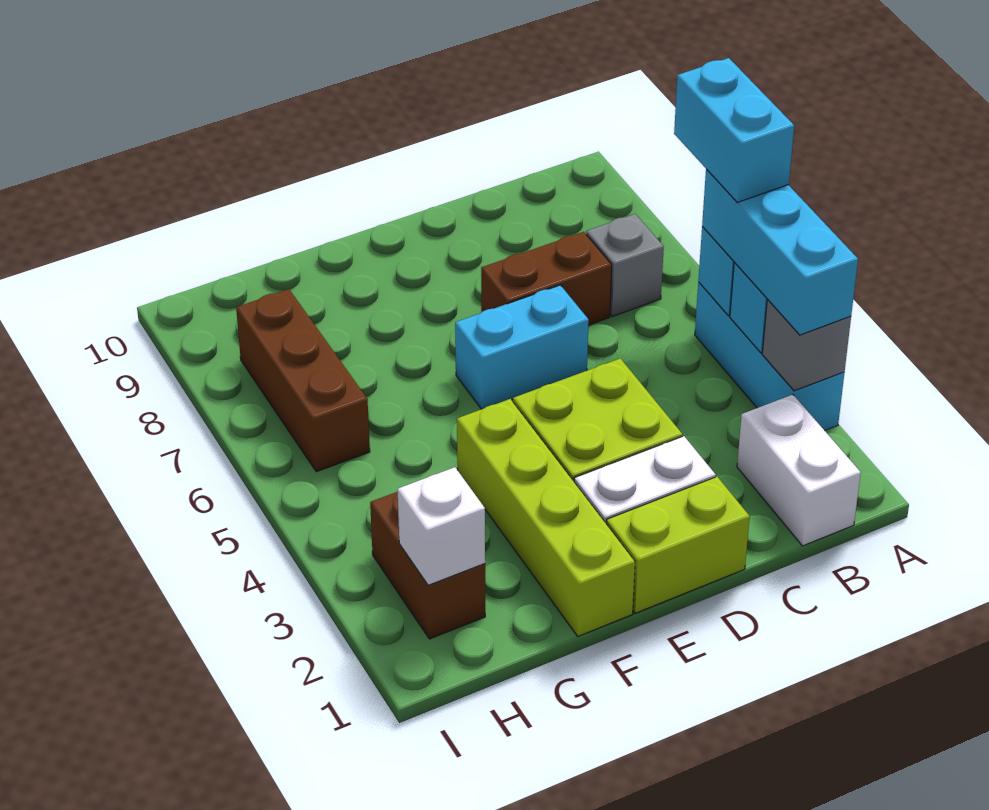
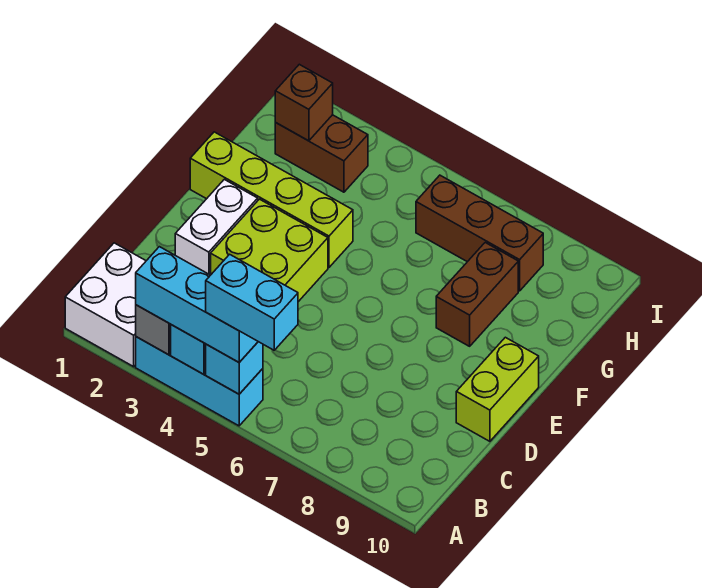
white 1x2 brick [737,395,861,546] -> white 2x2 brick [65,243,146,367]
grey 1x1 brick [586,214,664,316] -> none
brown 1x2 brick [481,232,612,325] -> brown 1x2 brick moved to [436,243,518,346]
lime 1x2 brick [606,477,750,613] -> lime 1x2 brick moved to [456,337,539,441]
cyan 1x2 brick [455,285,589,409] -> none
white 1x1 brick [398,467,485,585] -> brown 1x1 brick [275,64,333,141]

